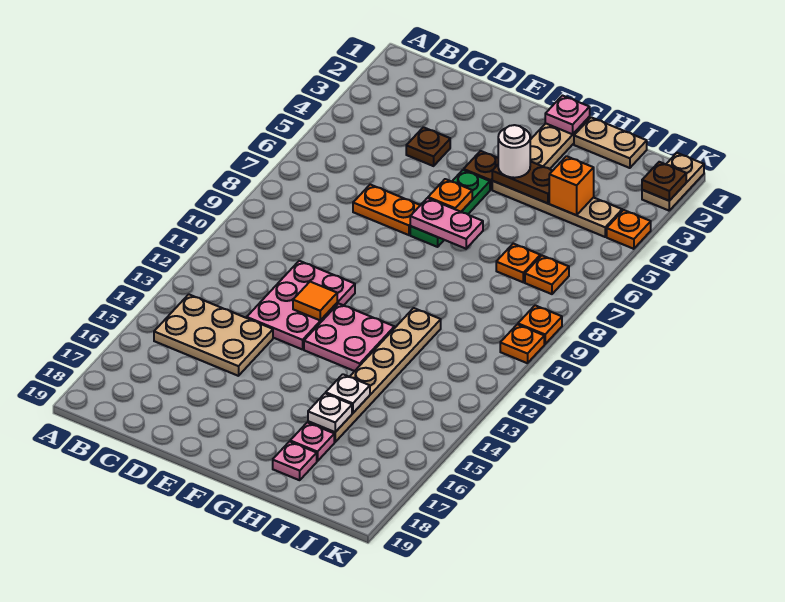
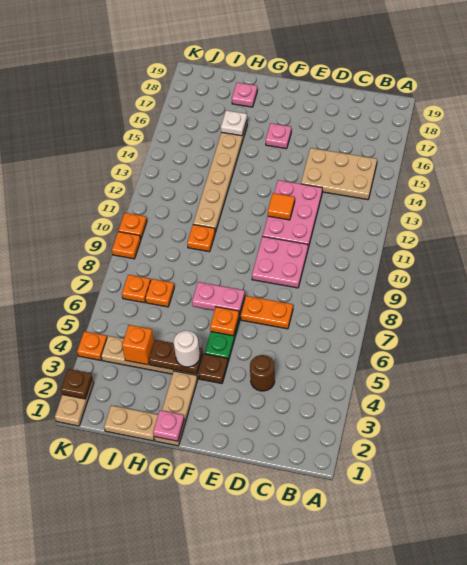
brown 1x1 plate [406,127,450,166] -> brown 1x1 round brick [250,355,275,391]
pink 2x2 plate [304,303,394,371] -> pink 2x2 plate moved to [252,237,308,288]
none -> orange 1x1 plate [187,225,215,252]
white 1x1 plate [326,374,370,413] -> none
pink 1x1 plate [290,422,334,461] -> pink 1x1 plate moved to [266,123,291,149]

